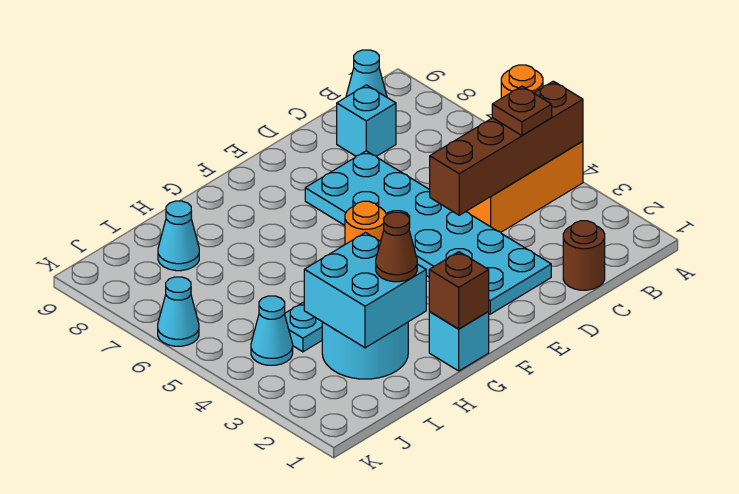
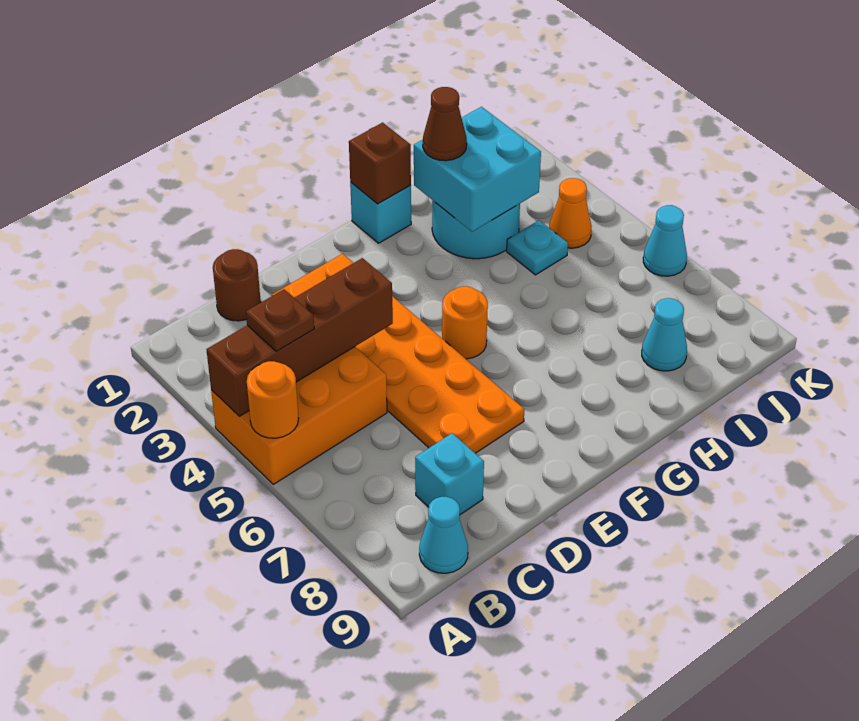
cyan 2x6 plate [305,151,551,314] -> orange 2x6 plate [272,254,524,453]
cyan 1x1 cone [251,296,293,365] -> orange 1x1 cone [549,178,592,248]

